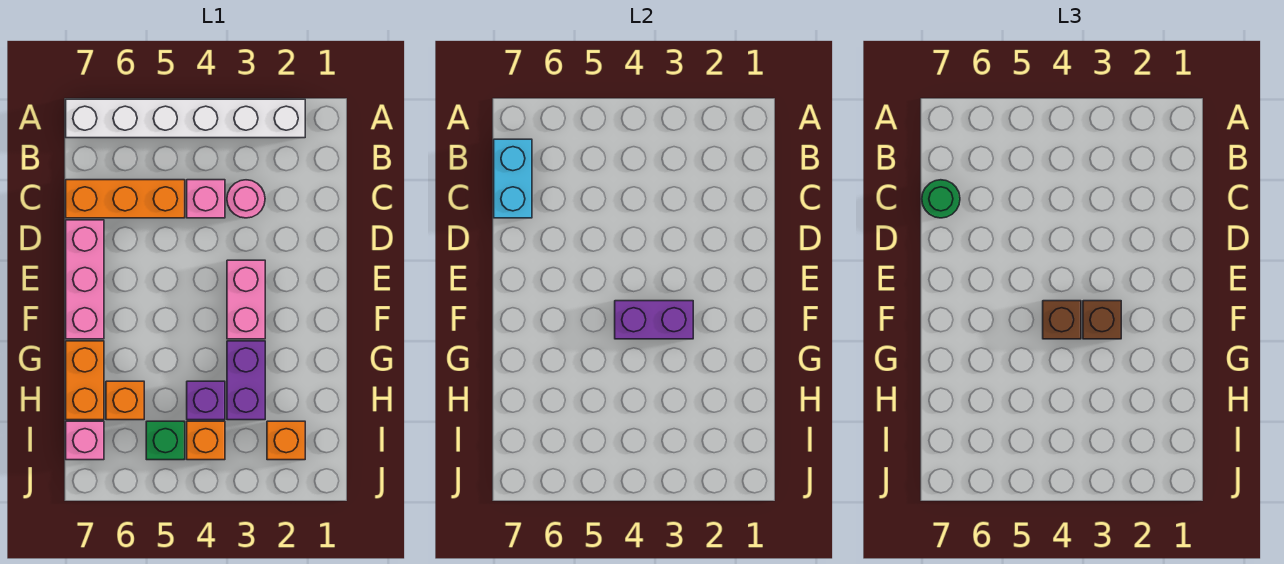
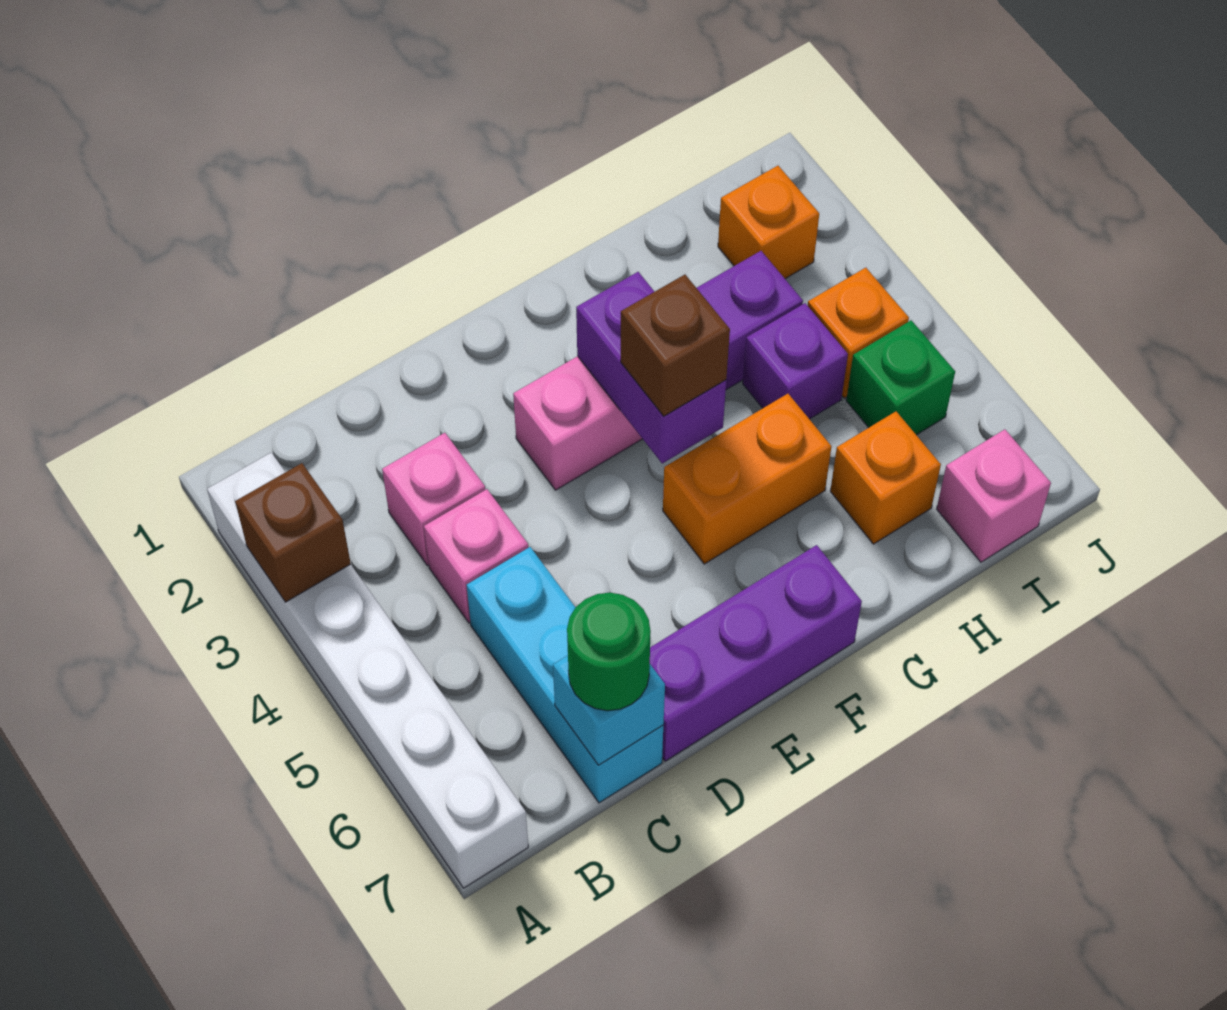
cyan 1x2 brick [494,139,532,218] -> cyan 1x1 brick [553,655,665,765]
pink 1x1 round brick [227,180,265,218] -> pink 1x1 brick [382,433,485,566]
orange 1x3 brick [66,180,185,218] -> cyan 1x3 brick [467,547,663,803]
pink 1x3 brick [66,220,104,339] -> purple 1x3 brick [650,545,862,761]
brown 1x1 brick [1083,301,1121,339] -> brown 1x1 brick moved to [235,463,351,602]
orange 1x2 brick [66,341,104,420] -> orange 1x2 brick moved to [663,394,831,564]

